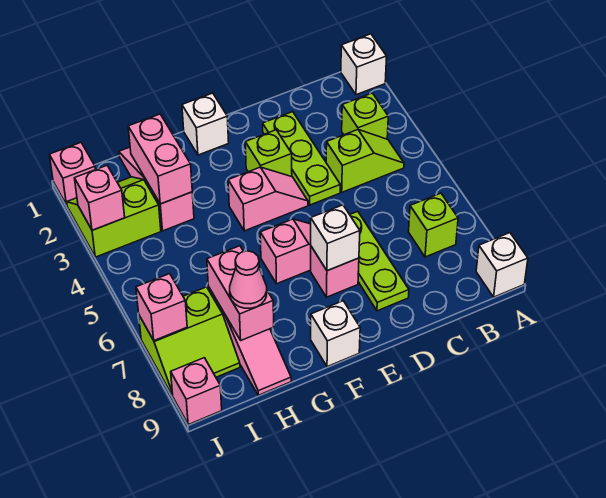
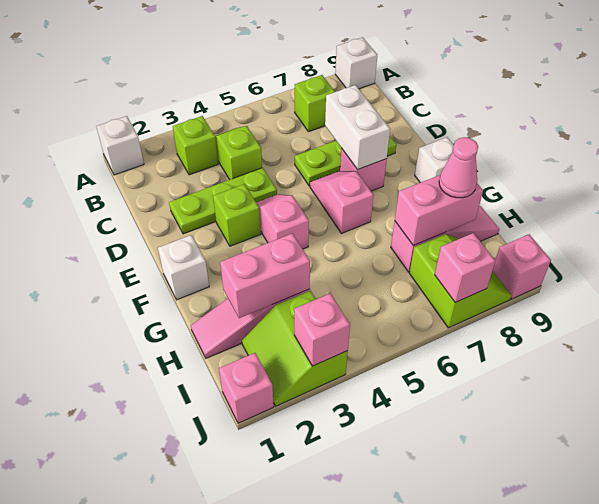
white 1x1 brick [311,205,360,271] -> white 1x2 brick [325,85,390,170]

